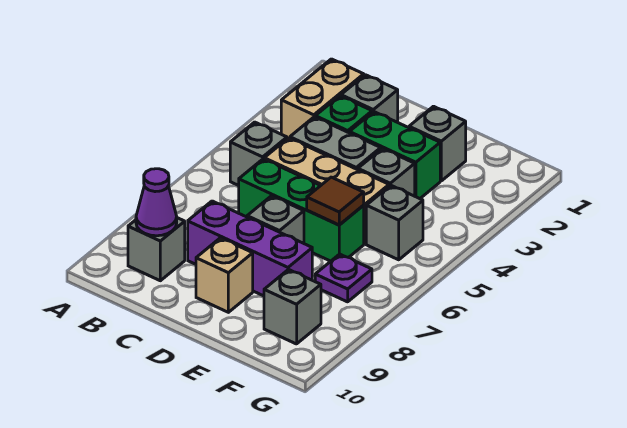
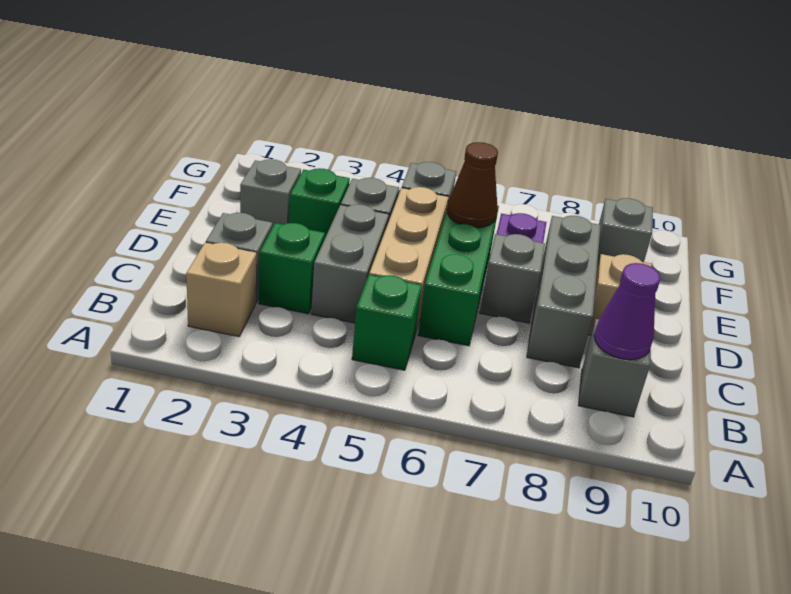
tan 1x2 brick [281,59,364,139] -> tan 1x1 brick [186,243,256,337]
grey 1x1 brick [230,122,287,186] -> green 1x1 brick [352,275,422,370]
purple 1x3 brick [188,201,312,296] -> grey 1x3 brick [527,216,601,368]
green 1x2 brick [349,112,440,199] -> green 1x1 brick [289,168,350,237]
brown 1x1 tile [307,177,364,225] -> brown 1x1 cone [447,142,498,228]

